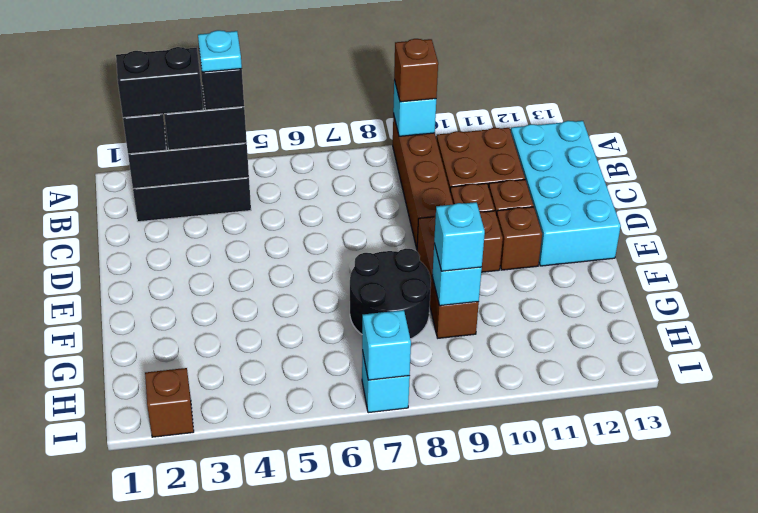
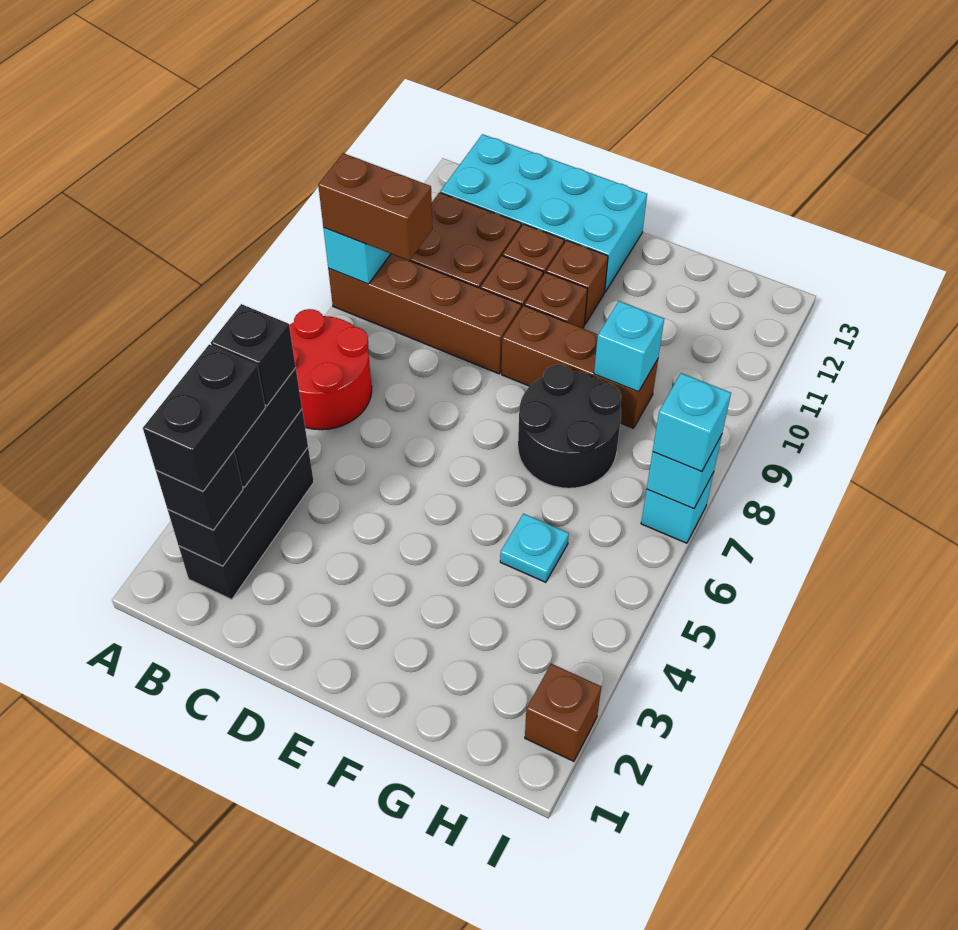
none -> red 2x2 round brick [289,309,372,430]
brown 1x1 brick [394,39,438,102] -> brown 1x2 brick [318,153,433,261]
cyan 1x1 plate [198,30,242,72] -> cyan 1x1 plate moved to [500,514,569,582]
cyan 1x1 brick [434,202,485,271] -> cyan 1x1 brick moved to [653,373,731,471]

